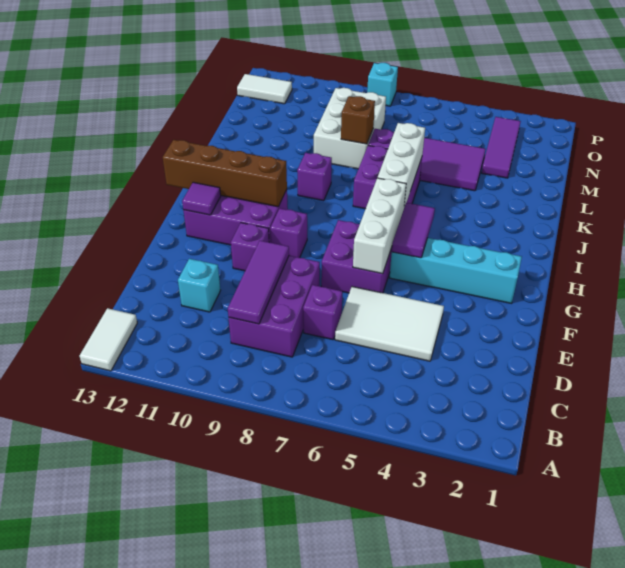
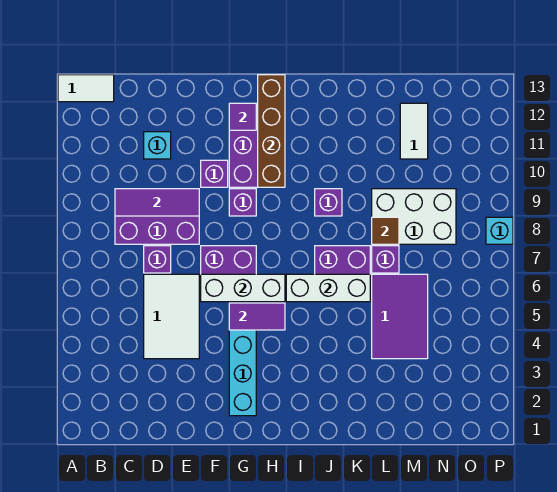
brown 1x1 brick [341,96,375,144] -> brown 1x1 tile [372,217,399,244]
purple 1x3 tile [482,117,521,178] -> none
white 1x2 tile [237,74,292,104] -> white 1x2 tile moved to [400,103,428,159]

